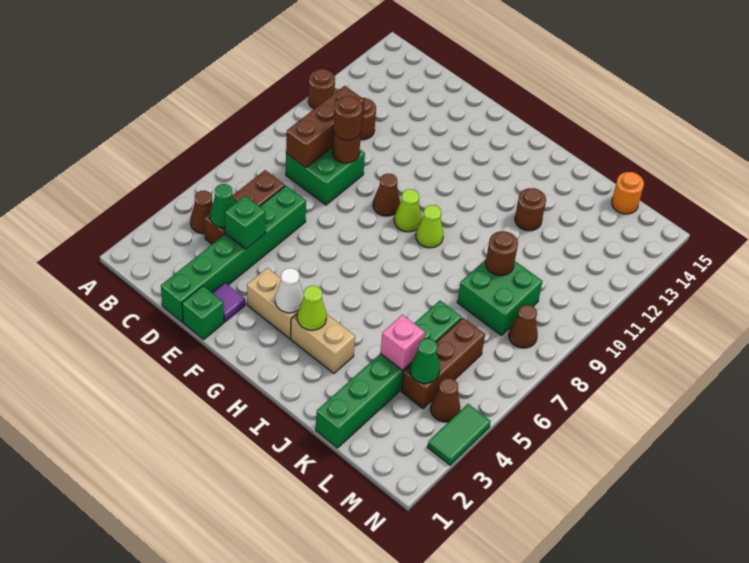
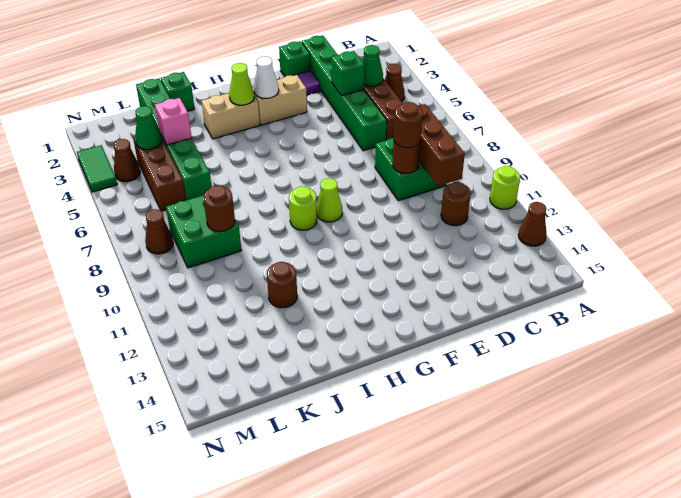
brown 1x1 round brick [308,69,335,109] -> lime 1x1 round brick [490,166,520,209]
brown 1x1 cone [373,174,400,216] -> brown 1x1 cone moved to [518,202,547,246]
lime 1x1 cone [416,205,443,248] -> lime 1x1 round brick [289,186,317,230]
none -> green 1x1 brick [161,72,195,111]
orange 1x1 round brick [612,172,644,214] -> none

